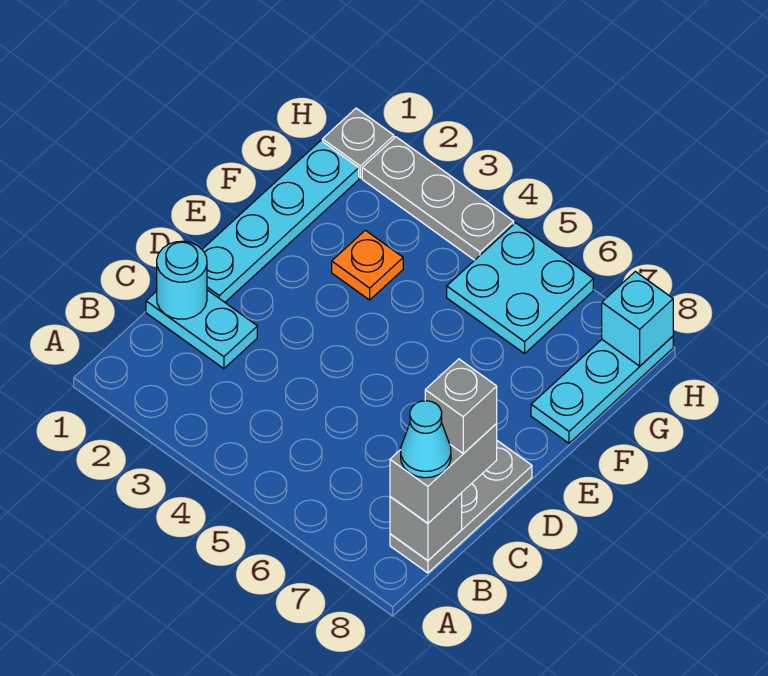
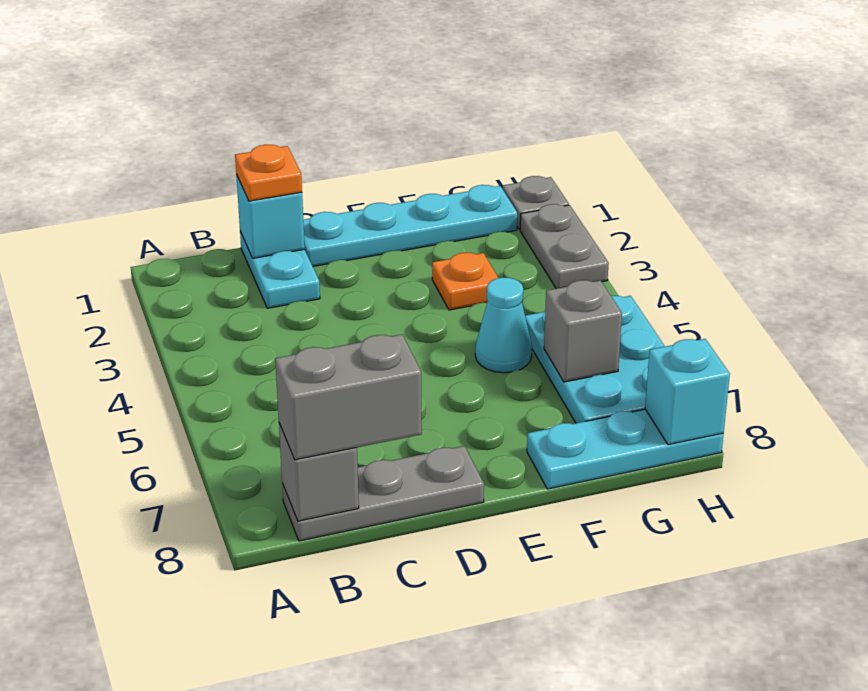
cyan 1x1 cone [401,401,451,478] -> cyan 1x1 cone moved to [475,278,532,373]
cyan 1x1 round brick [157,241,207,319] -> cyan 1x1 brick [236,175,305,258]
none -> orange 1x1 plate [235,145,302,201]
grey 1x1 brick [425,359,497,454] -> grey 1x1 brick moved to [544,280,622,382]
cyan 2x2 plate [447,223,593,354] -> cyan 2x3 plate [525,296,665,423]
grey 1x3 plate [362,137,514,260] -> grey 1x2 plate [520,204,609,289]

